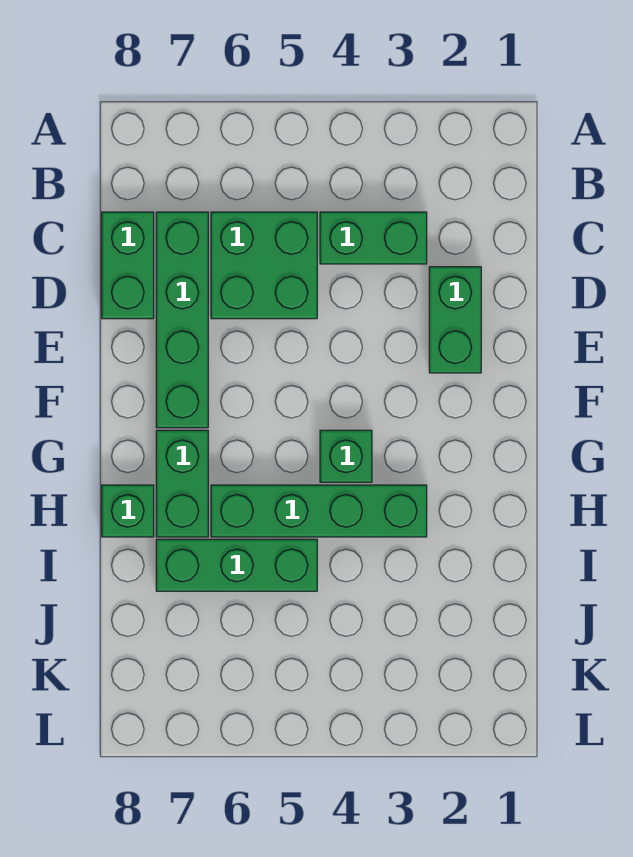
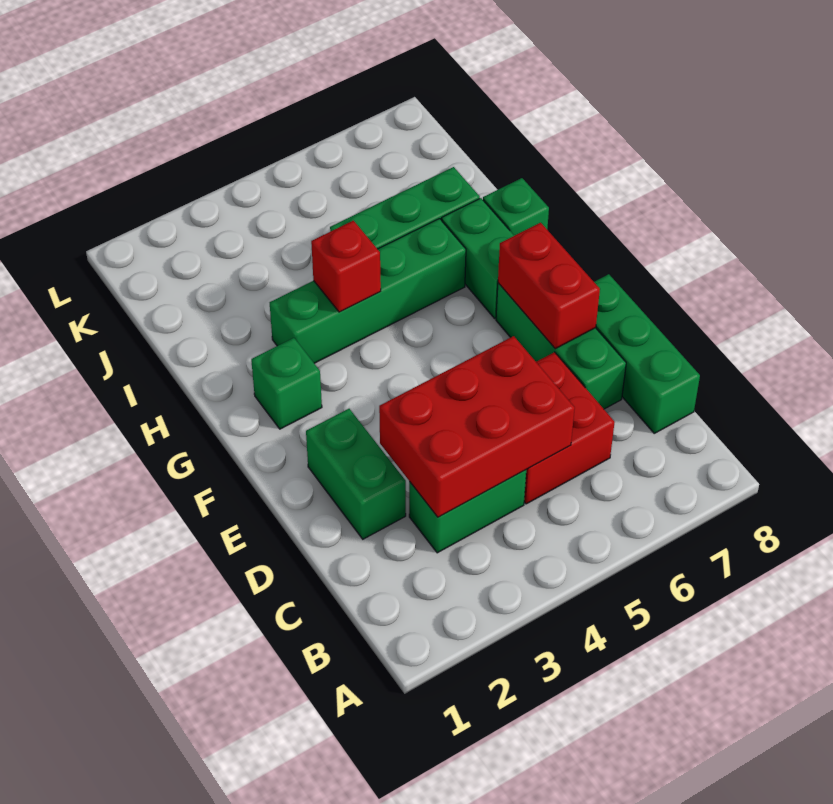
none -> red 2x3 brick [379,336,575,517]
green 2x2 brick [211,212,317,319] -> red 2x2 brick [524,352,615,504]
green 1x4 brick [156,212,208,428] -> green 1x3 brick [496,283,626,409]
green 1x2 brick [102,212,154,319] -> green 1x3 brick [594,274,700,433]
none -> red 1x2 brick [498,223,600,349]
green 1x1 brick [320,430,372,482] -> green 1x1 brick moved to [251,338,322,429]
none -> red 1x1 brick [311,221,381,312]

